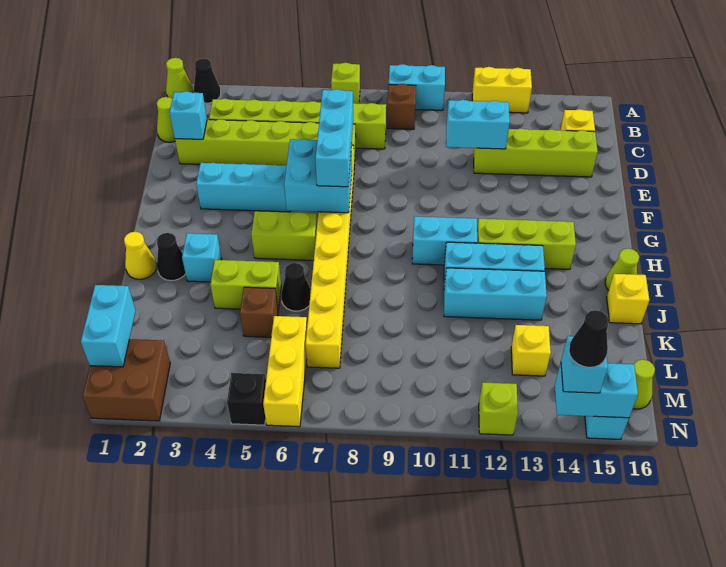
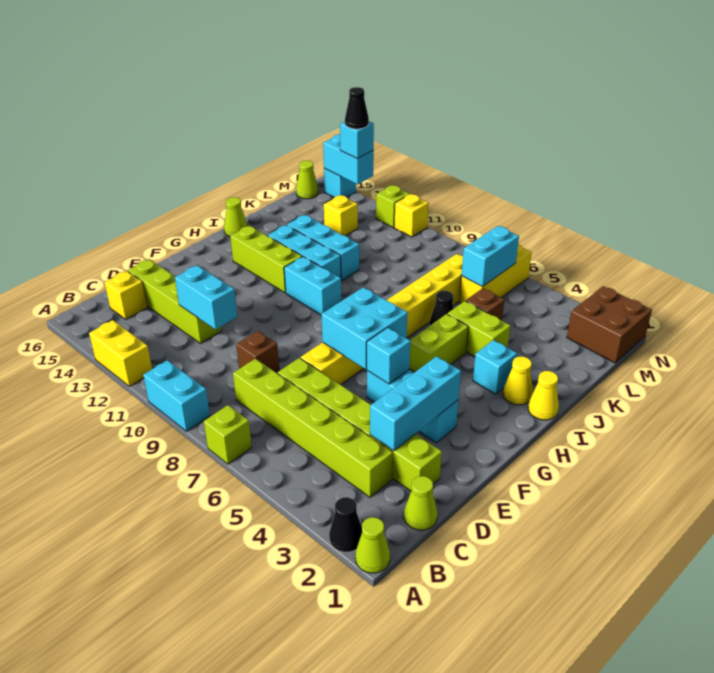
brown 1x1 brick [387,84,416,129] -> brown 1x1 brick moved to [236,331,279,372]
cyan 1x1 brick [170,91,207,139] -> cyan 1x1 brick moved to [367,327,410,384]
cyan 1x3 brick [315,89,353,187] -> cyan 1x3 brick moved to [370,356,461,451]
lime 1x2 brick [251,211,317,260] -> lime 1x2 brick turned to [409,314,468,372]
black 1x1 cone [157,233,186,281] -> yellow 1x1 cone [503,356,533,405]
yellow 1x1 brick [607,274,649,324] -> yellow 1x1 brick moved to [394,194,429,237]
cyan 1x2 brick [81,285,136,367] -> cyan 1x2 brick moved to [461,226,519,287]
black 1x1 brick [227,373,266,425] -> none

